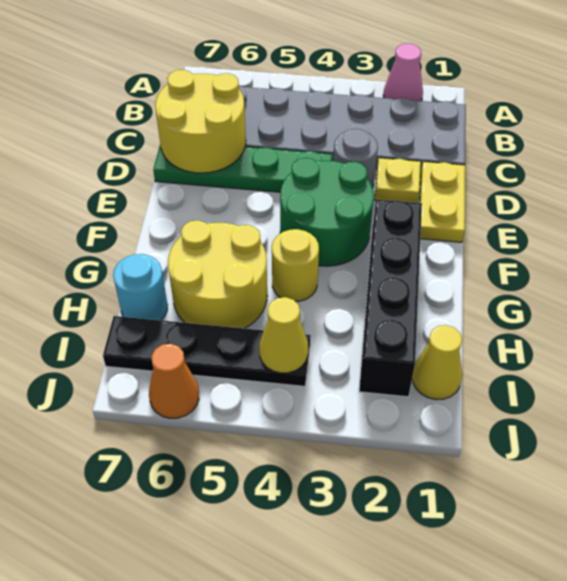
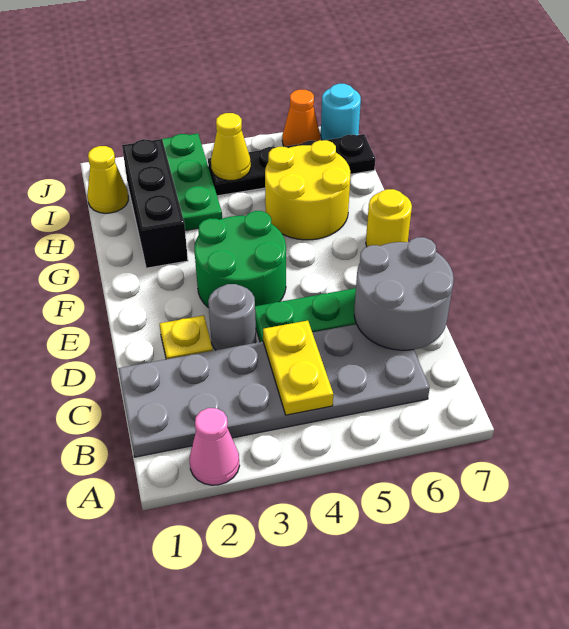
yellow 2x2 round brick [155,70,246,173] -> grey 2x2 round brick [354,237,454,350]
yellow 1x2 plate [420,162,465,242] -> yellow 1x2 plate moved to [263,321,333,415]
black 1x4 brick [359,199,422,397] -> black 1x3 brick [122,139,188,268]
yellow 1x1 round brick [272,229,319,301] -> yellow 1x1 round brick moved to [366,189,412,247]
none -> green 1x3 plate [162,134,222,230]
cyan 1x1 round brick [113,254,167,320] -> cyan 1x1 round brick moved to [321,84,361,140]

